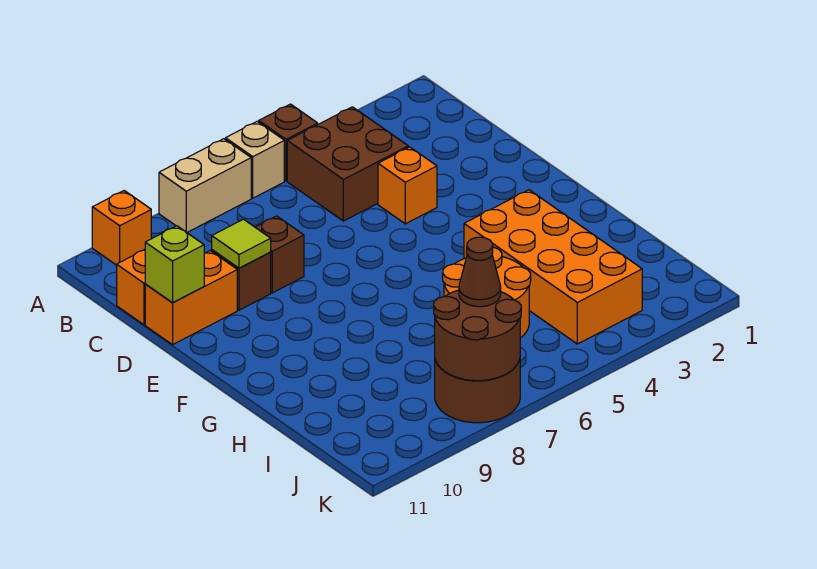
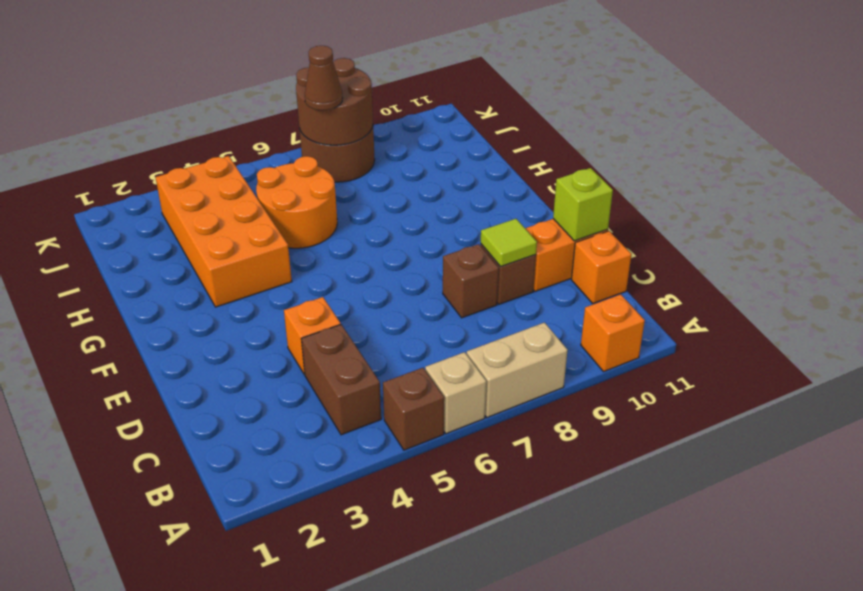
brown 2x2 brick [287,107,408,221] -> brown 1x2 brick [301,325,381,435]

